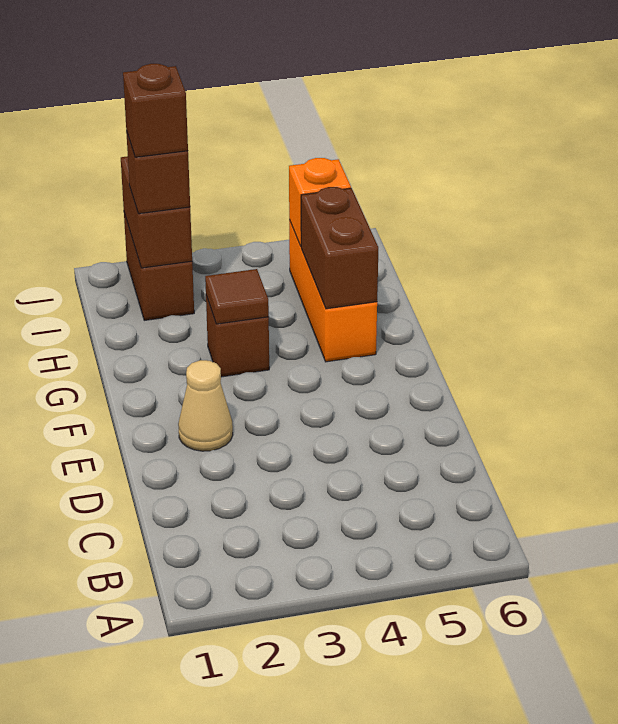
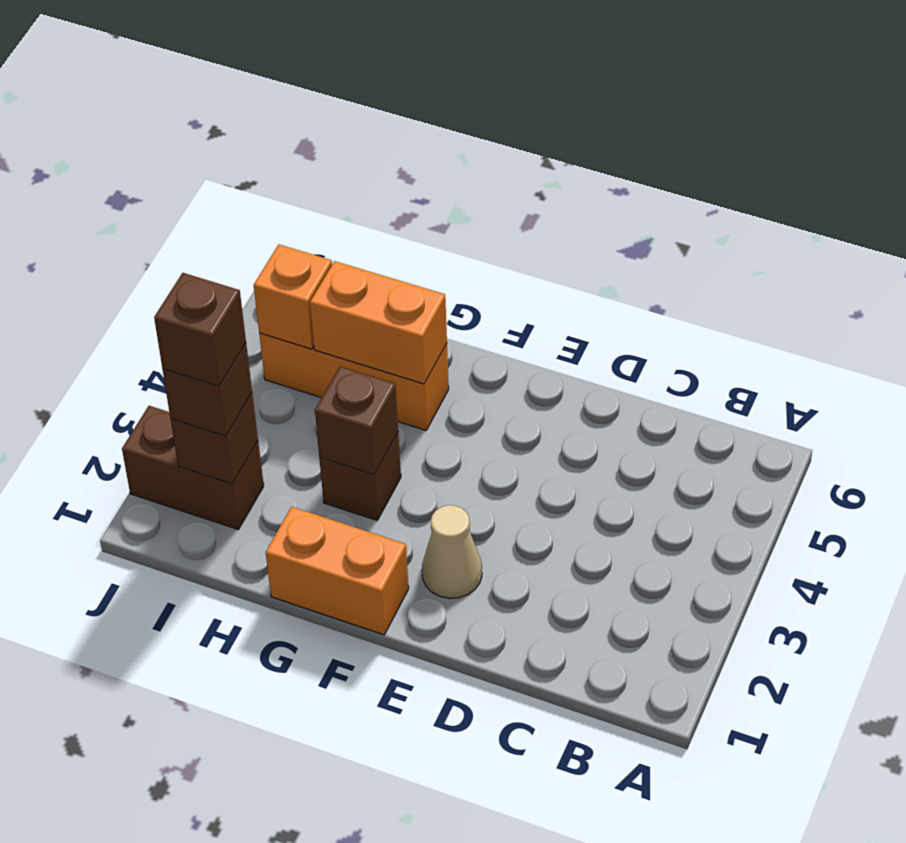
none -> orange 1x2 brick [266,507,409,635]
brown 1x1 tile [205,269,269,324] -> brown 1x1 brick [315,366,398,475]
brown 1x2 brick [301,187,378,309] -> orange 1x2 brick [310,261,447,384]
brown 1x2 brick [121,156,192,268] -> brown 1x1 brick [171,394,258,484]

